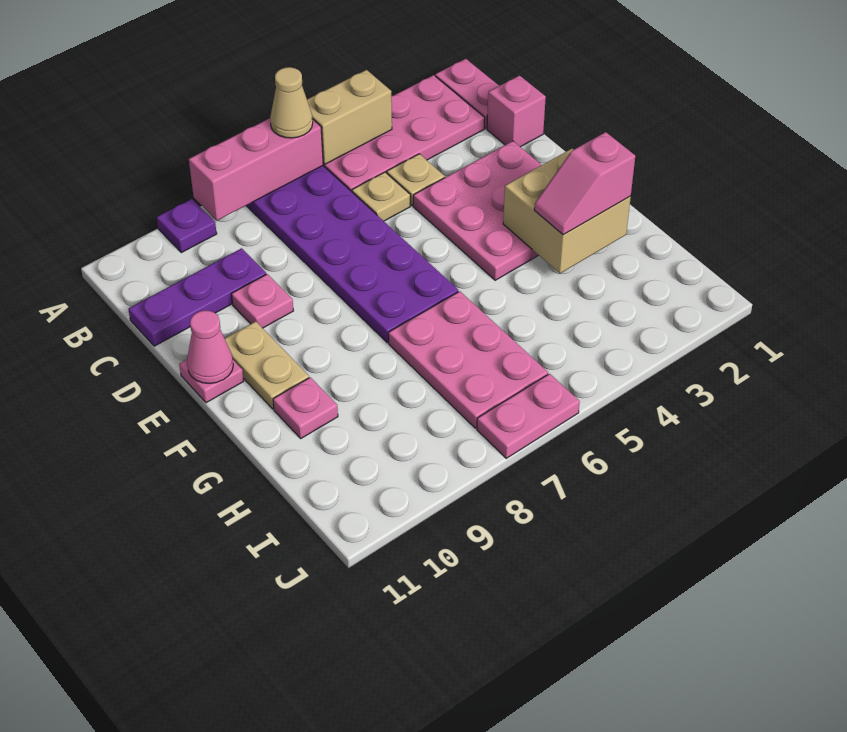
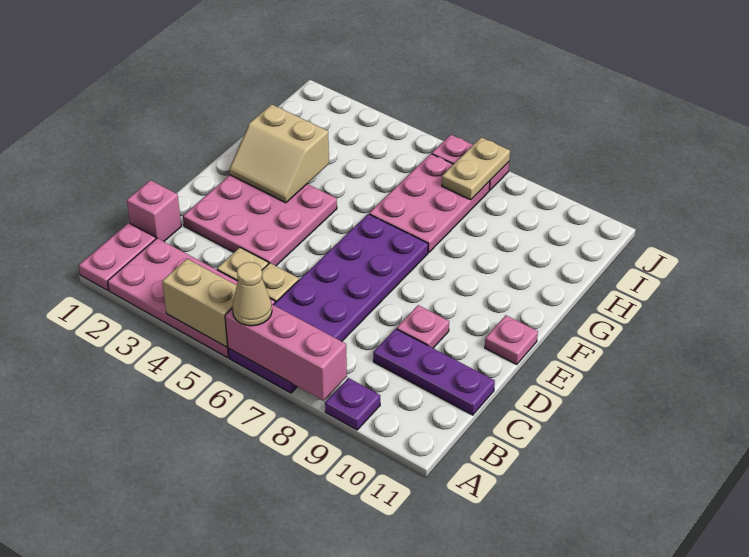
tan 1x2 plate [225,321,309,409] -> tan 1x2 plate moved to [442,137,510,200]
pink 1x1 cone [187,311,233,384] -> none
tan 2x2 brick [503,149,631,273] -> tan 2x2 slope [229,104,329,203]
pink 1x2 slope [534,132,635,235] -> none
pink 1x1 plate [273,377,338,438] -> none

